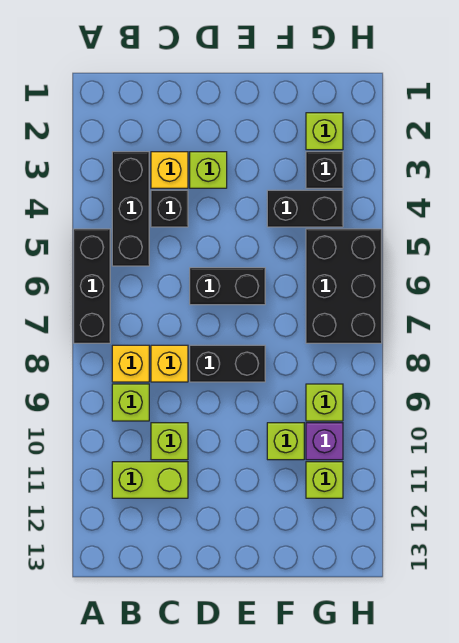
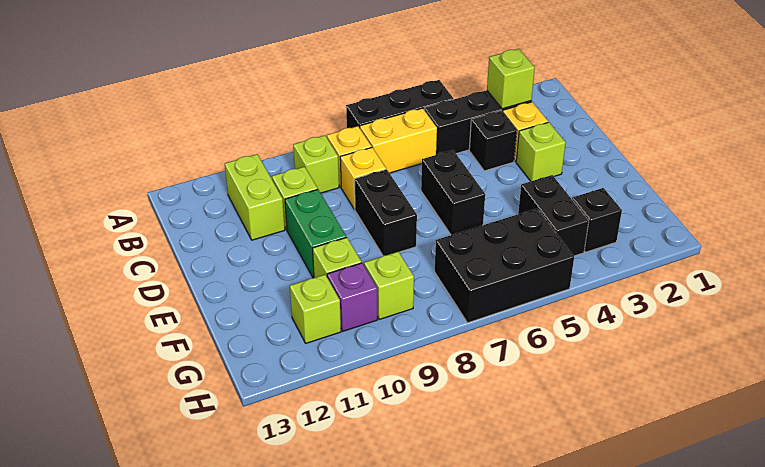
none -> yellow 1x2 brick [360,108,437,173]
none -> green 1x2 brick [285,189,346,278]
lime 1x1 brick [306,113,343,150] -> lime 1x1 brick moved to [487,49,535,109]

